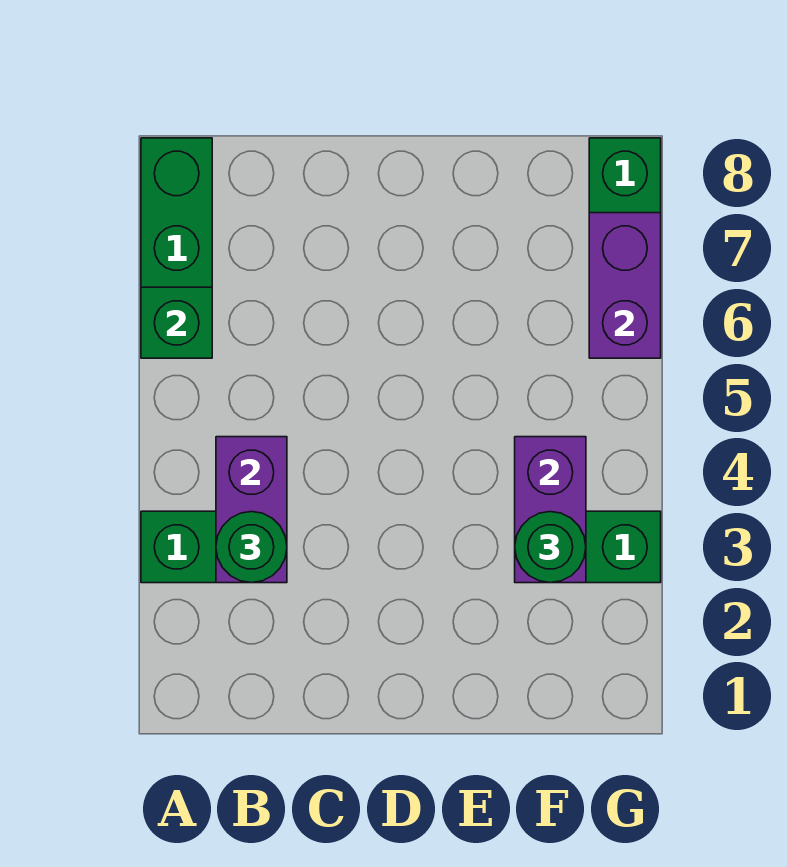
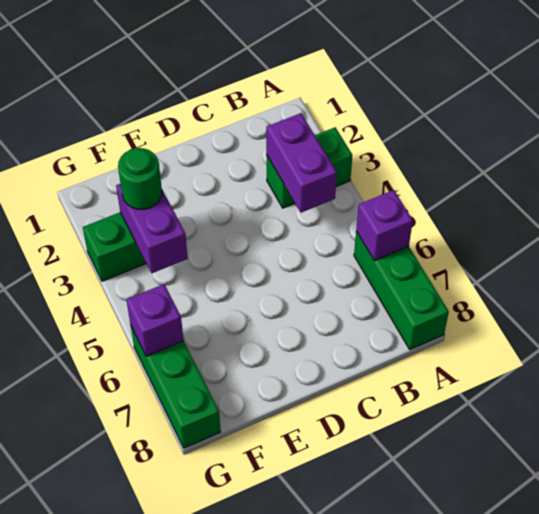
green 1x1 brick [141,287,212,358] -> purple 1x1 brick [356,190,413,260]
green 1x1 round brick [216,512,287,583] -> none
purple 1x2 brick [589,213,661,358] -> purple 1x1 brick [127,284,184,356]

